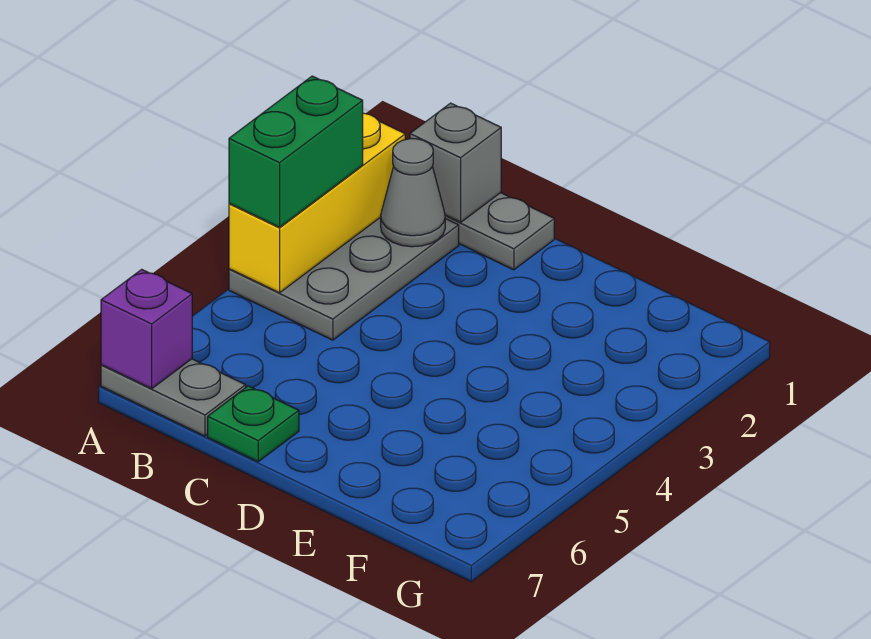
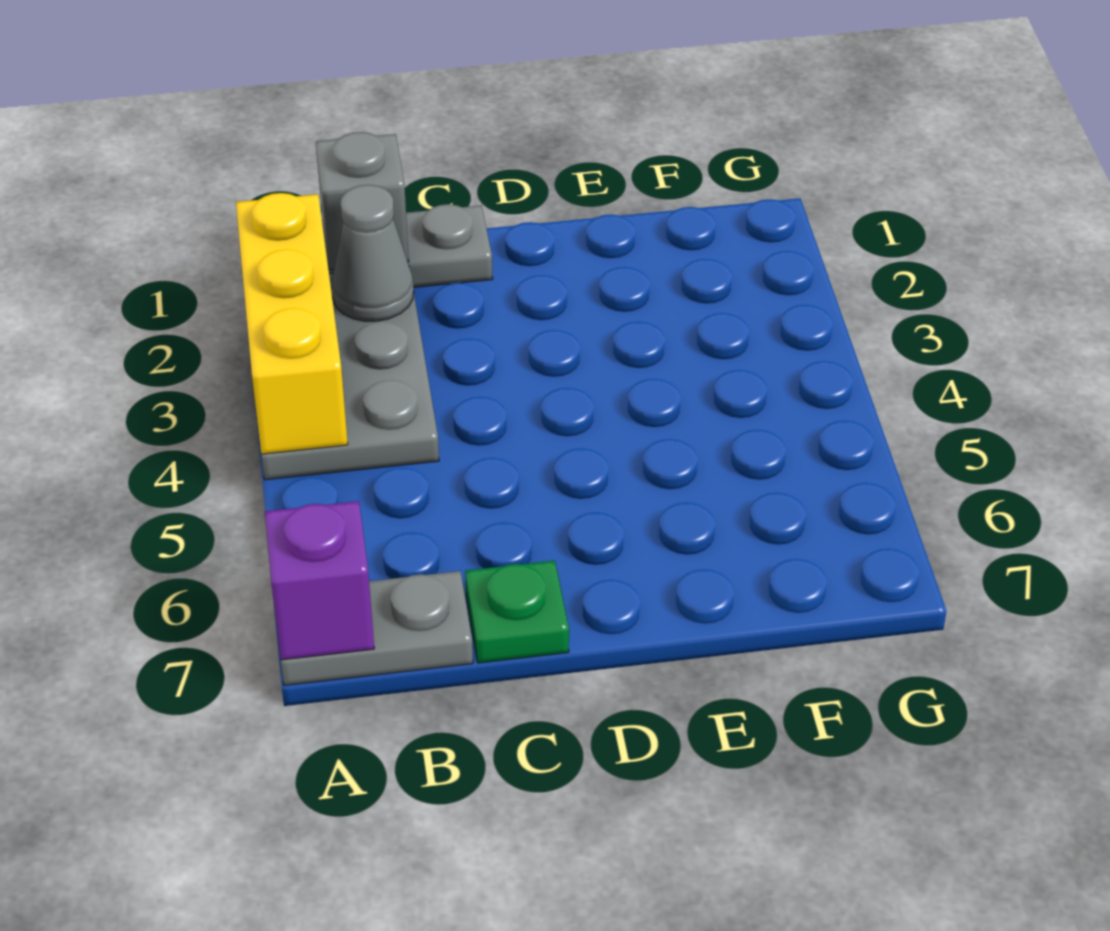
green 1x2 brick [229,76,363,227] -> none

